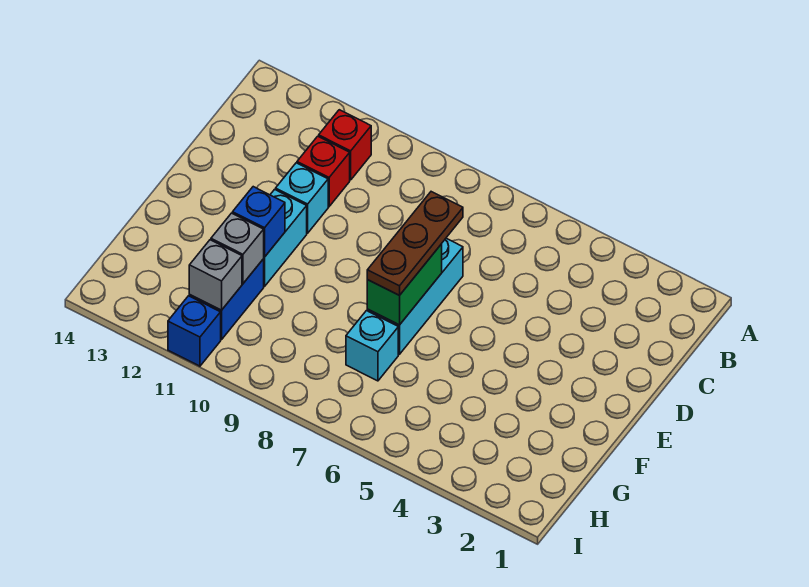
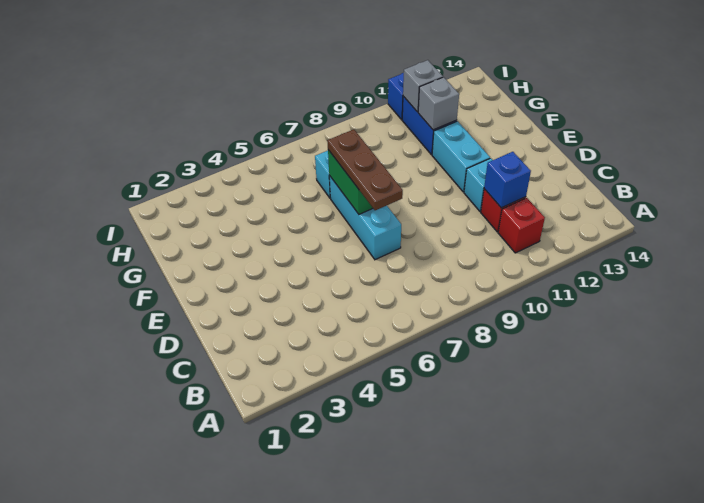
blue 1x1 brick [233,187,285,257] -> blue 1x1 brick moved to [484,152,531,208]

